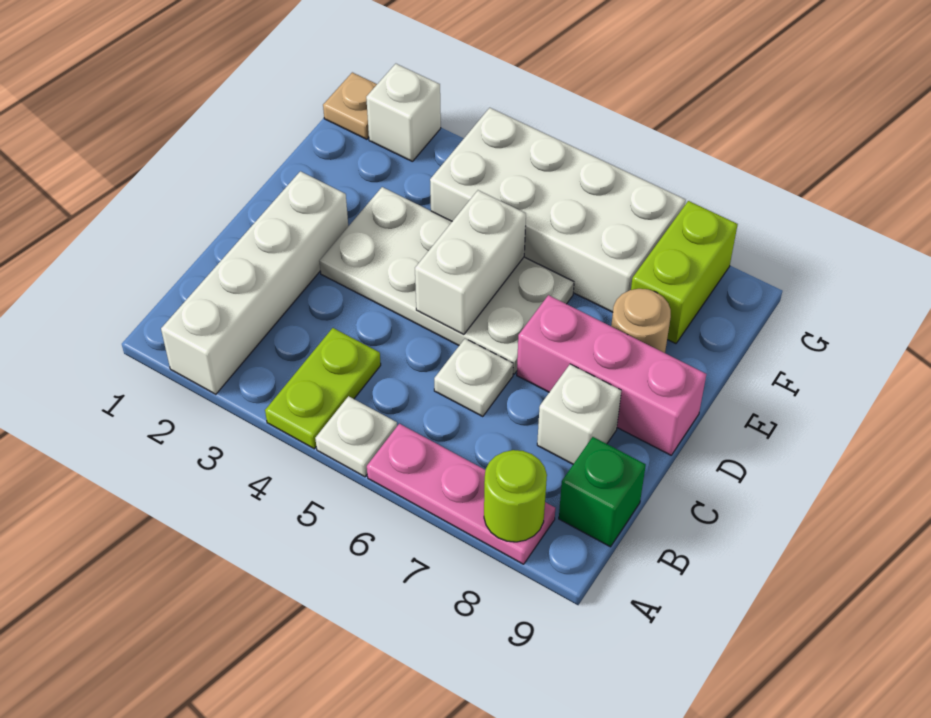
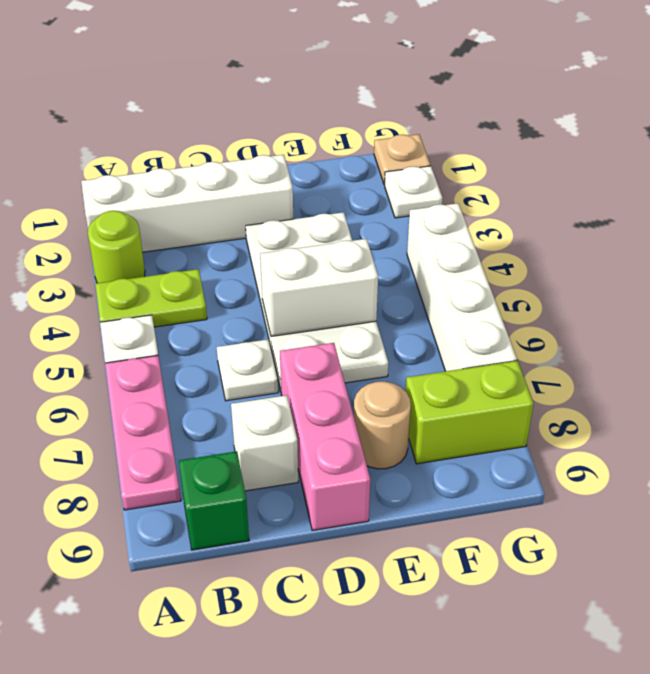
lime 1x1 round brick [484,450,547,542] -> lime 1x1 round brick moved to [88,211,145,283]
white 2x4 brick [430,108,686,312] -> white 1x4 brick [407,203,517,371]
white 1x1 brick [366,64,441,162] -> white 1x1 plate [385,166,443,218]

